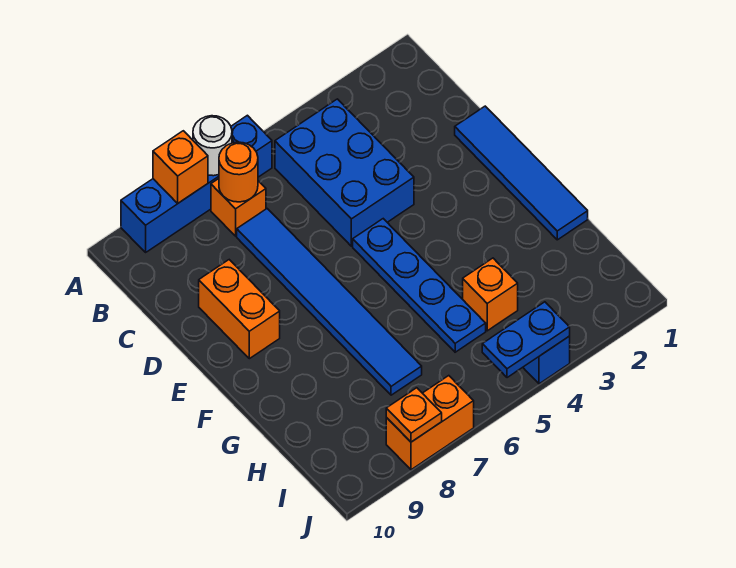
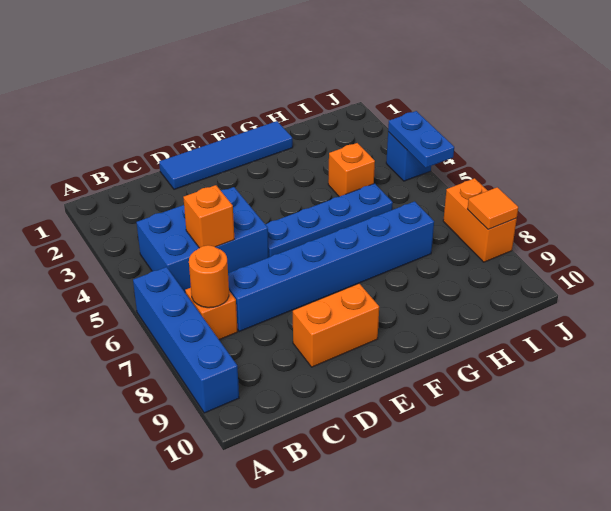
white 1x1 round brick [193,116,232,176] -> none
orange 1x1 brick [153,131,208,204] -> orange 1x1 brick moved to [183,185,234,248]
blue 1x6 tile [237,209,422,395] -> blue 1x6 brick [228,201,434,331]
orange 1x1 plate [386,388,442,442] -> orange 1x1 tile [468,187,518,230]

